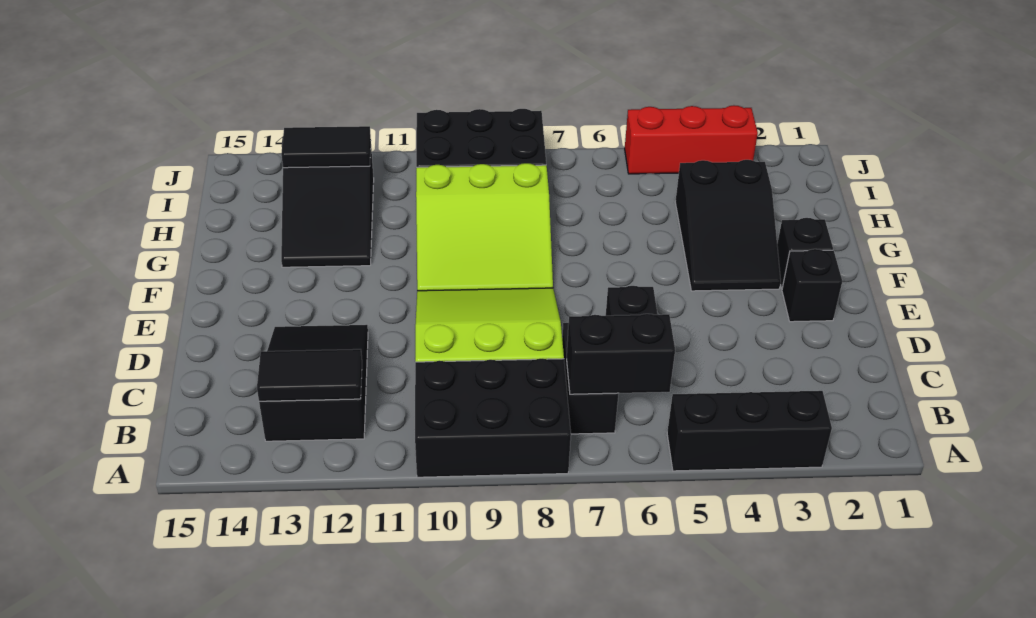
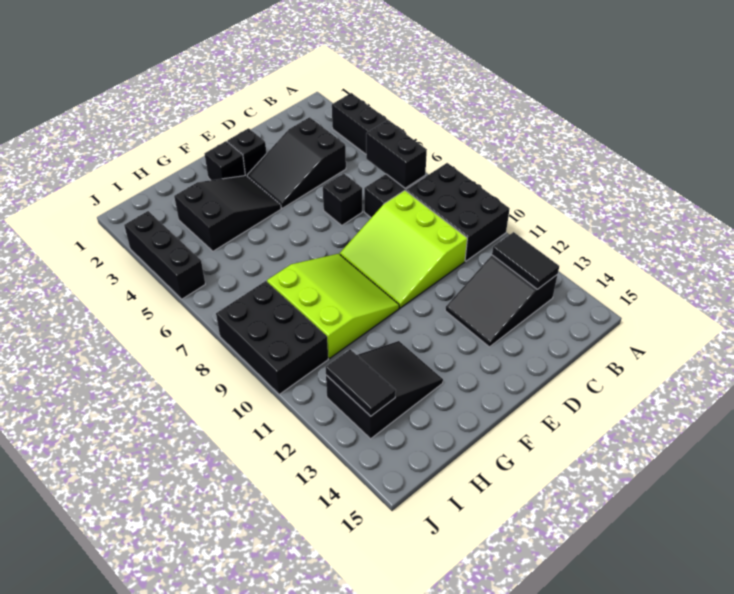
none -> black 2x3 slope [247,117,346,208]
red 1x3 brick [625,105,758,174] -> black 1x3 brick [124,211,205,299]

